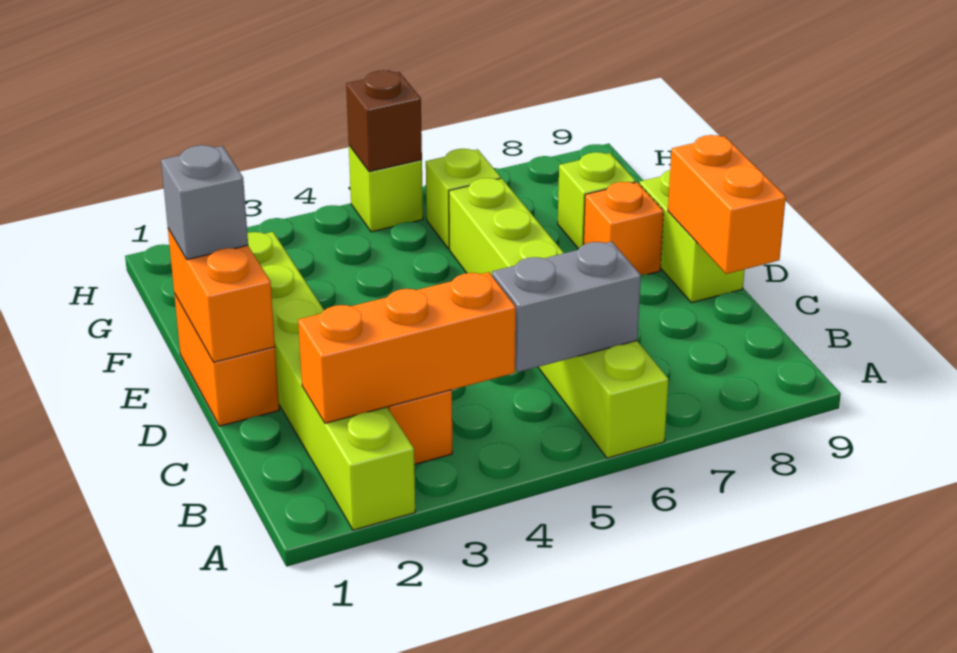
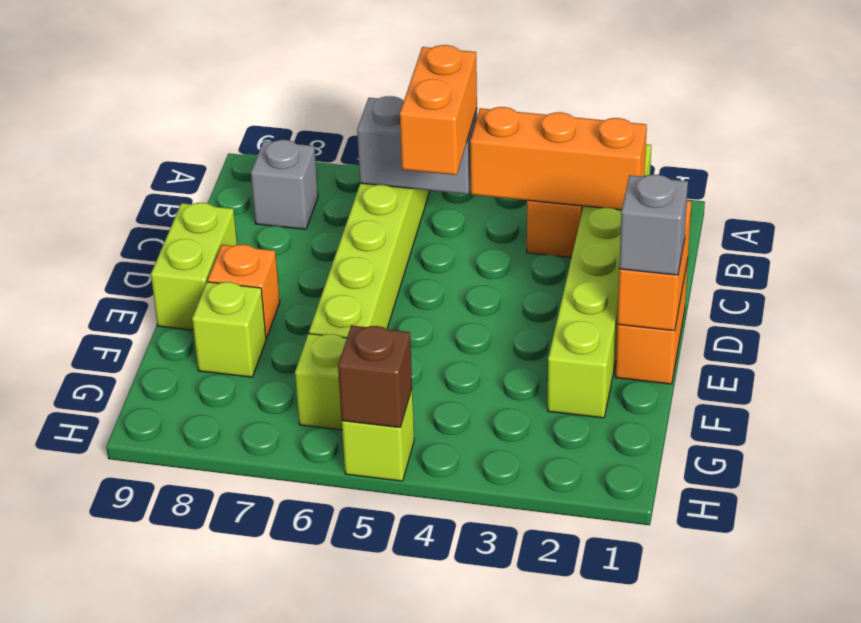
none -> grey 1x1 brick [251,140,318,229]
orange 1x2 brick [668,135,786,274] -> orange 1x2 brick moved to [400,45,477,175]

